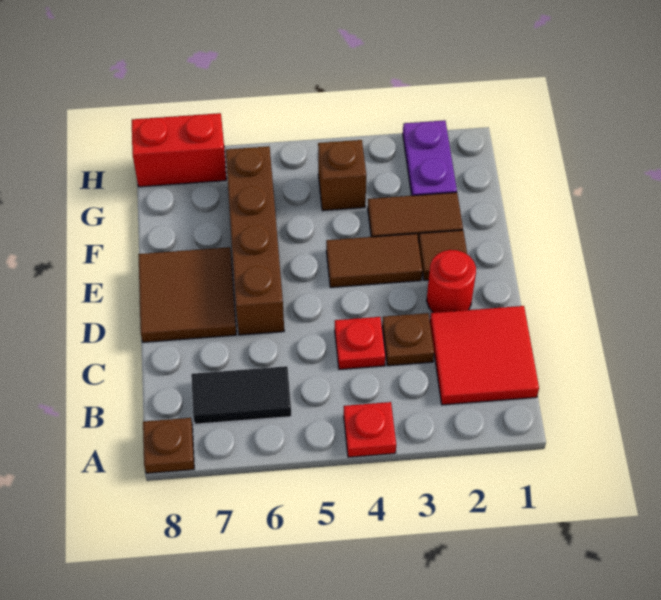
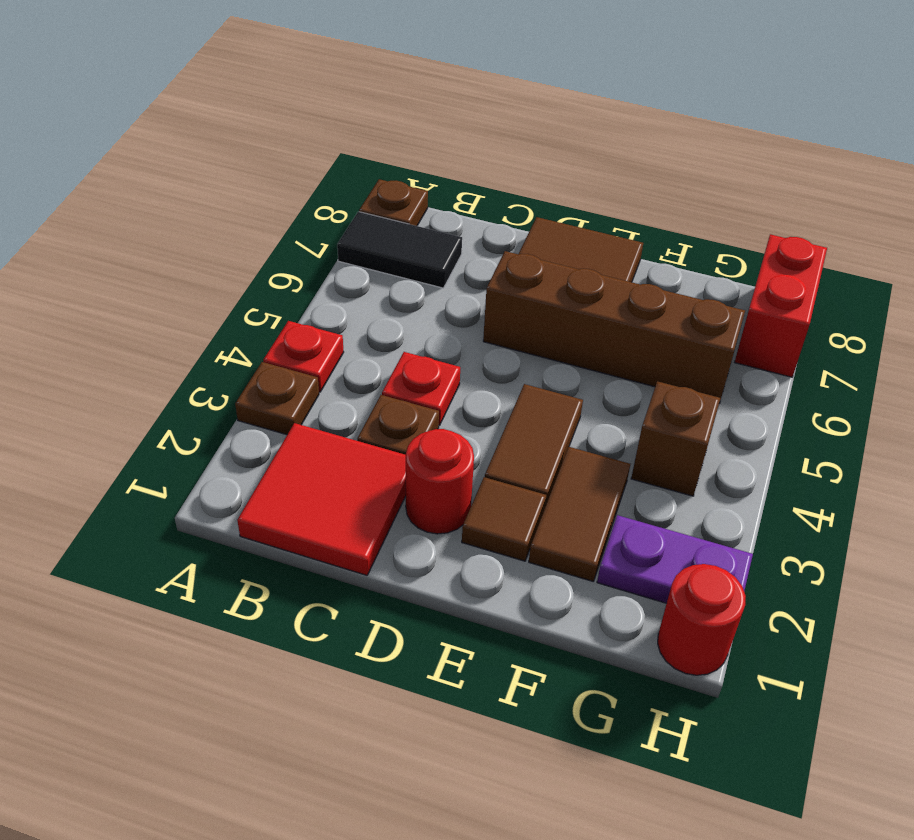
none -> brown 1x1 plate [235,362,319,435]
black 1x2 tile [191,366,291,424] -> black 1x2 tile turned to [337,212,462,288]
none -> red 1x1 round brick [658,564,746,675]

